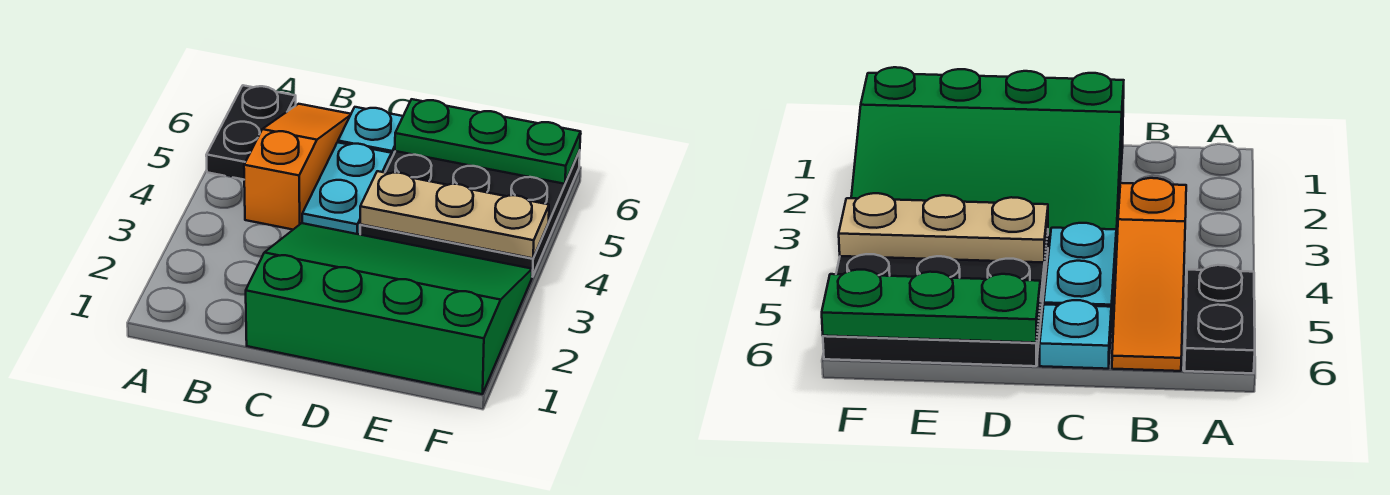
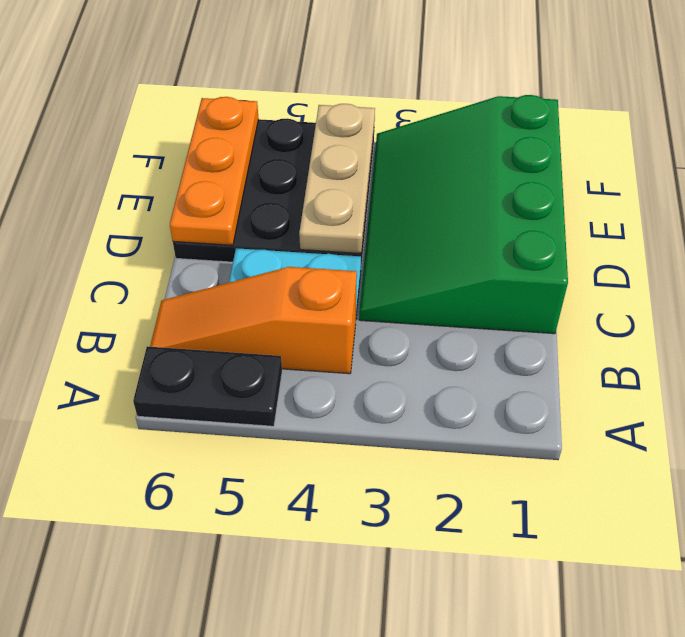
cyan 1x1 plate [338,107,403,159] -> none
green 1x3 plate [395,99,581,184] -> orange 1x3 plate [170,97,259,245]

